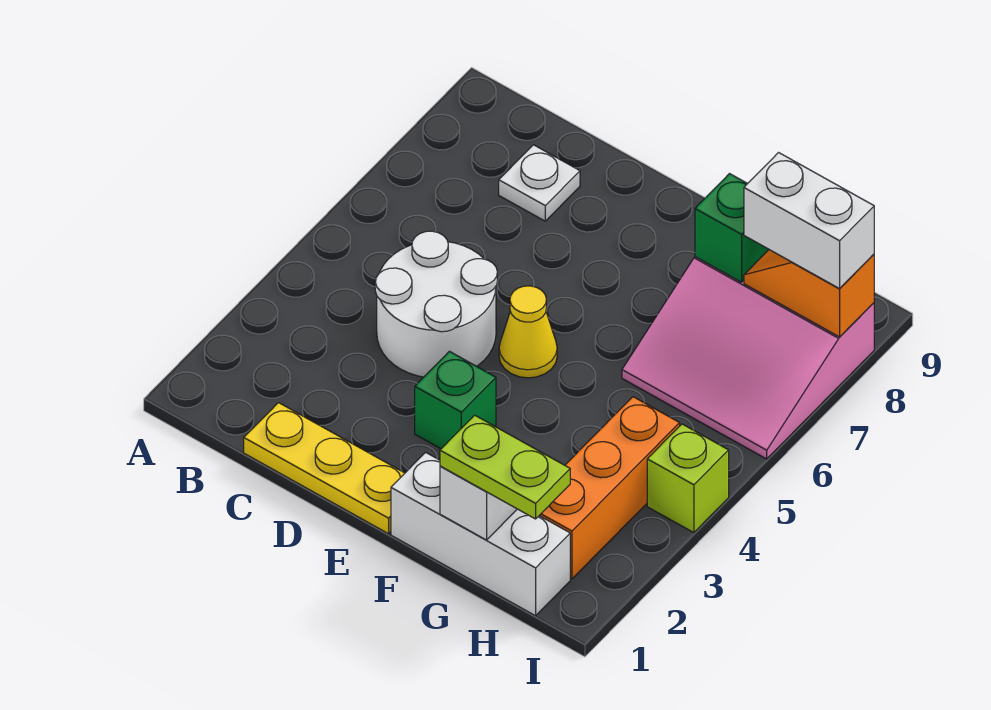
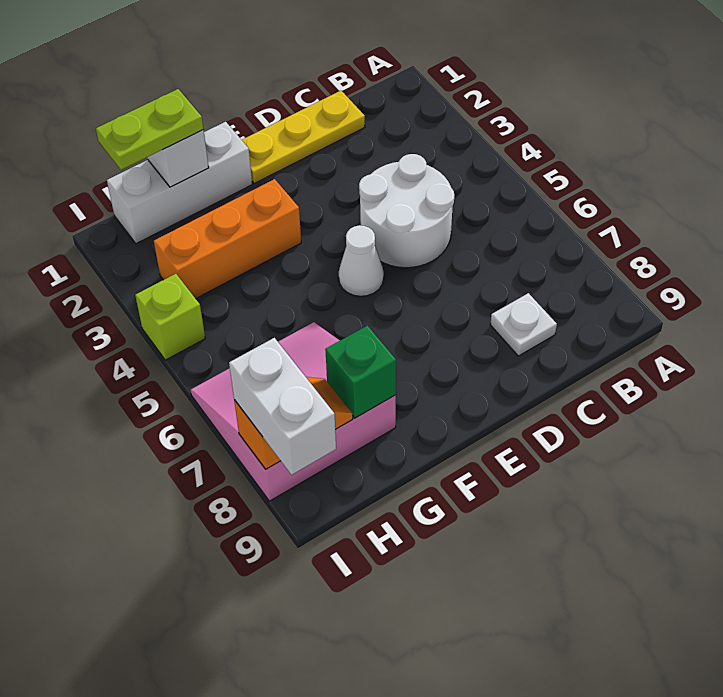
green 1x1 brick [415,351,496,449] -> none
yellow 1x1 cone [499,286,557,378] -> white 1x1 cone [339,225,384,296]
orange 1x3 brick [539,397,680,579] -> orange 1x3 brick turned to [154,179,301,299]
white 1x2 brick [744,153,874,289] -> white 1x2 brick turned to [229,338,336,475]

